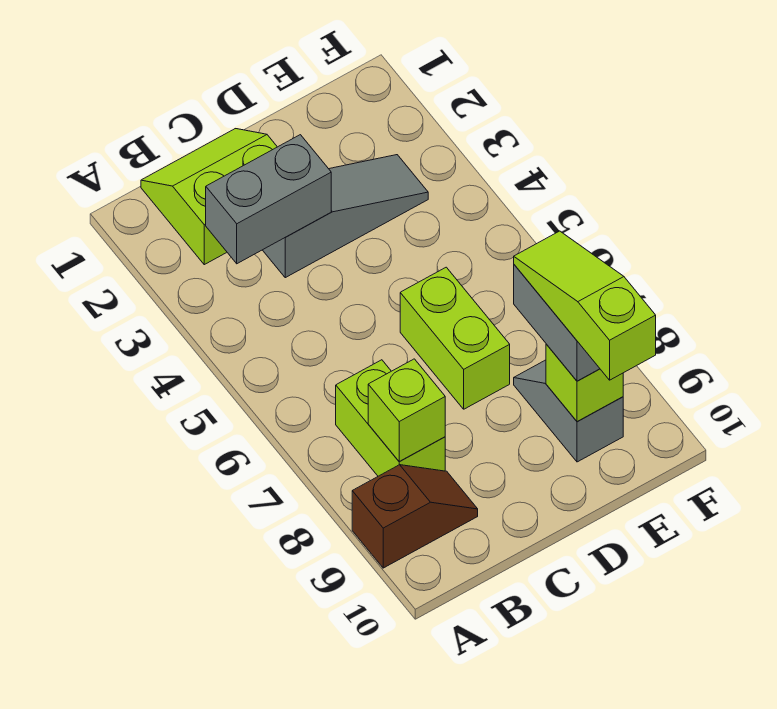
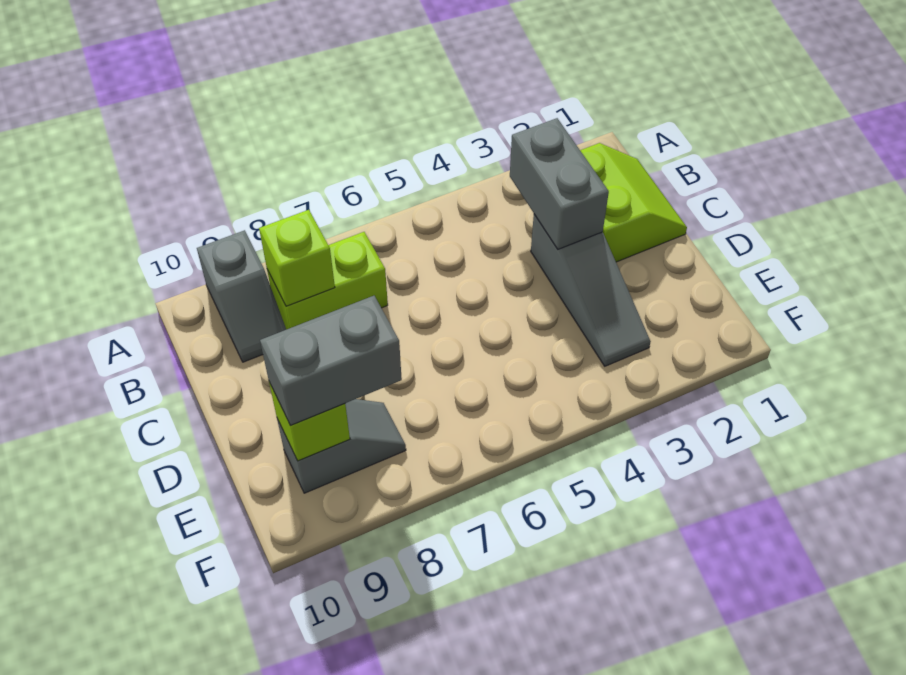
brown 1x2 slope [352,465,478,568] -> grey 1x2 slope [197,230,286,362]
lime 1x2 brick [400,267,510,409] -> none
lime 1x3 slope [514,231,656,380] -> none

